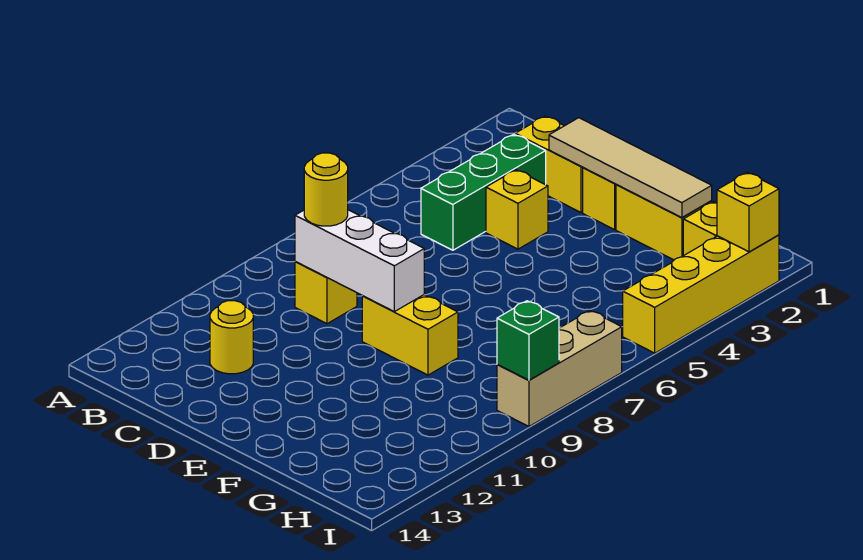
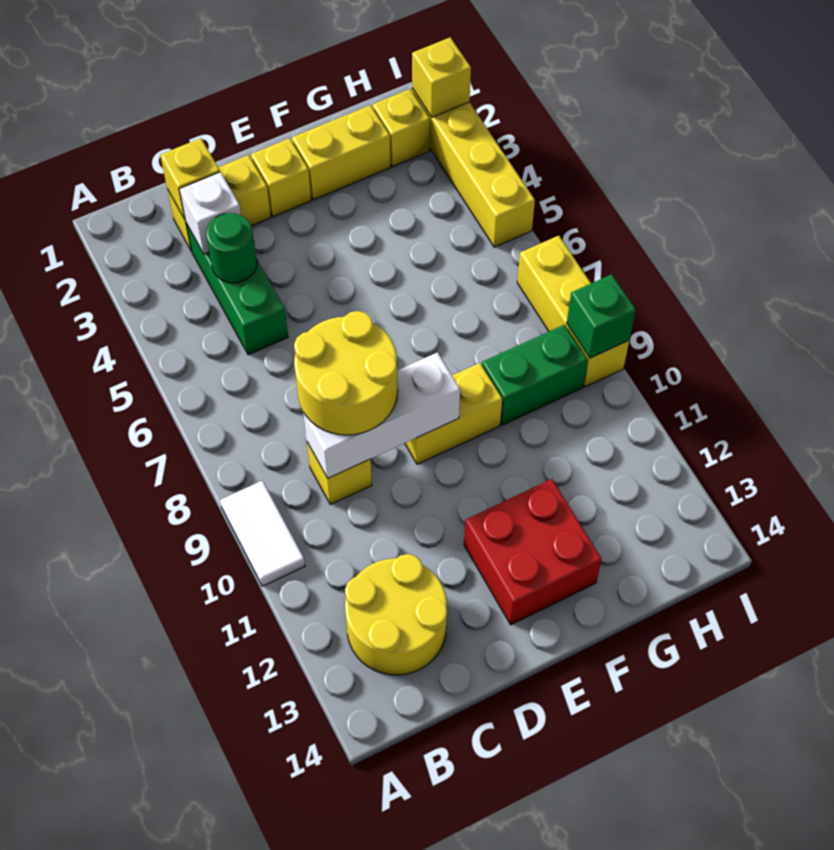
none -> white 1x2 tile [220,481,305,586]
none -> white 1x1 brick [179,172,241,254]
none -> green 1x1 round brick [206,213,257,283]
yellow 1x1 round brick [304,153,348,226] -> yellow 2x2 round brick [294,311,398,435]
yellow 1x1 round brick [210,301,253,374] -> yellow 2x2 round brick [345,554,447,675]
tan 1x4 tile [549,118,712,218] -> none
yellow 1x1 brick [486,170,548,249] -> yellow 1x1 brick moved to [160,138,220,219]
none -> red 2x2 brick [464,479,602,625]
none -> green 1x2 brick [482,325,587,425]
tan 1x3 brick [497,311,622,426] -> yellow 1x3 brick [517,236,629,387]

